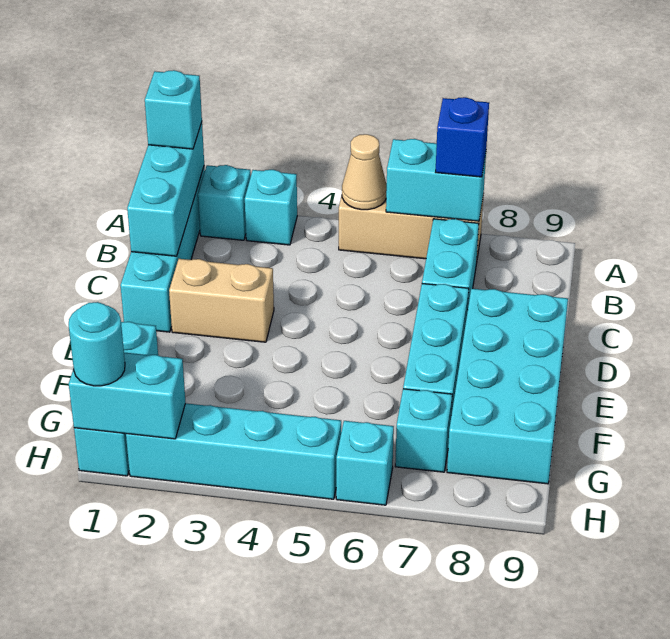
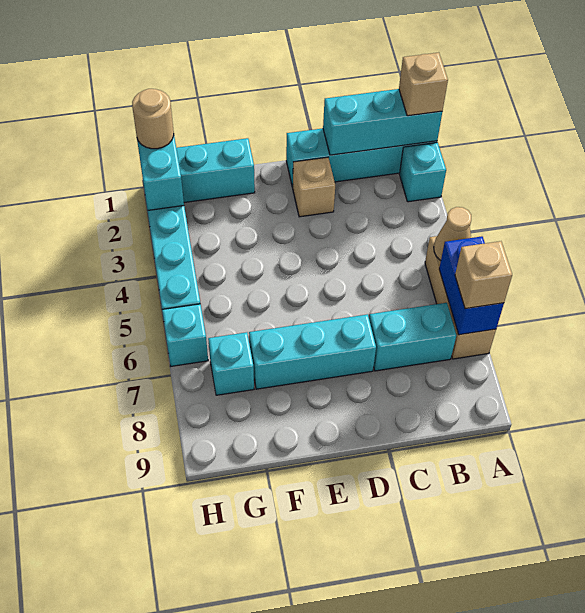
cyan 1x1 brick [145,70,202,149] -> tan 1x1 brick [399,53,448,116]
cyan 1x1 brick [245,170,297,245] -> none
cyan 1x2 brick [386,139,486,221] -> blue 1x2 brick [439,236,504,335]
blue 1x1 brick [436,97,489,177] -> tan 1x1 brick [455,241,512,309]
tan 1x2 brick [169,259,274,342] -> tan 1x1 brick [293,157,335,217]
cyan 2x4 brick [447,289,568,484] -> none
cyan 1x1 round brick [69,302,125,386] -> tan 1x1 round brick [132,89,174,149]

